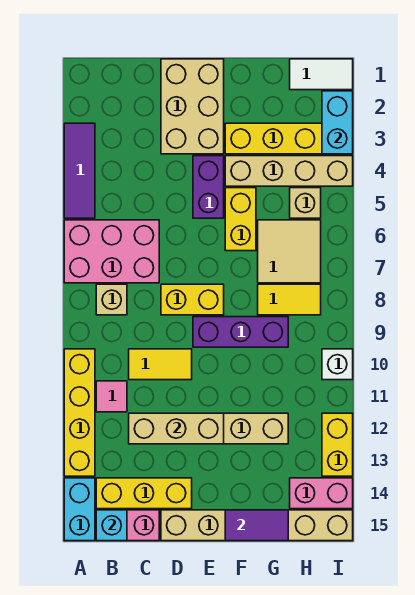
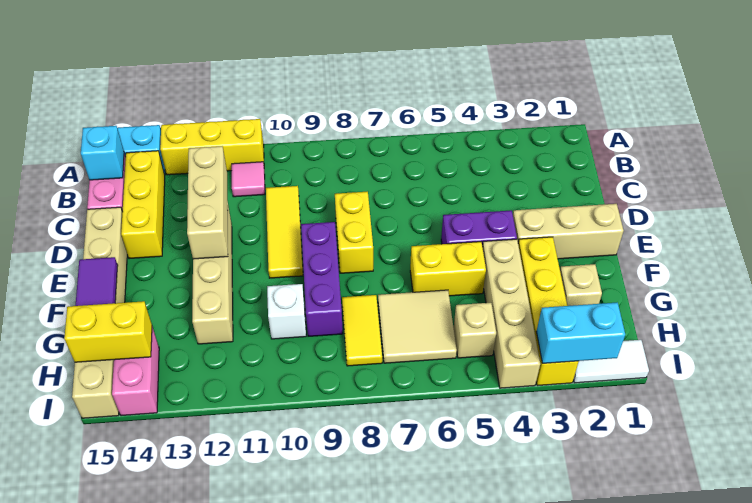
purple 1x3 tile [64,123,95,218] -> none
pink 2x3 brick [64,220,159,283] -> none
yellow 1x4 brick [64,349,95,476] -> yellow 1x3 brick [160,119,264,175]
tan 1x1 brick [96,284,127,315] -> tan 1x1 brick moved to [560,264,602,306]
yellow 1x2 tile [129,349,192,380] -> yellow 1x3 tile [266,186,303,278]
tan 2x3 brick [161,59,224,154] -> tan 1x3 brick [513,204,624,259]
white 1x2 tile [290,59,353,90] -> white 1x2 tile turned to [573,340,649,383]
white 1x1 brick [322,349,353,380] -> white 1x1 brick moved to [267,284,306,339]
yellow 1x2 brick [322,413,353,476] -> yellow 1x2 brick moved to [64,301,152,362]

